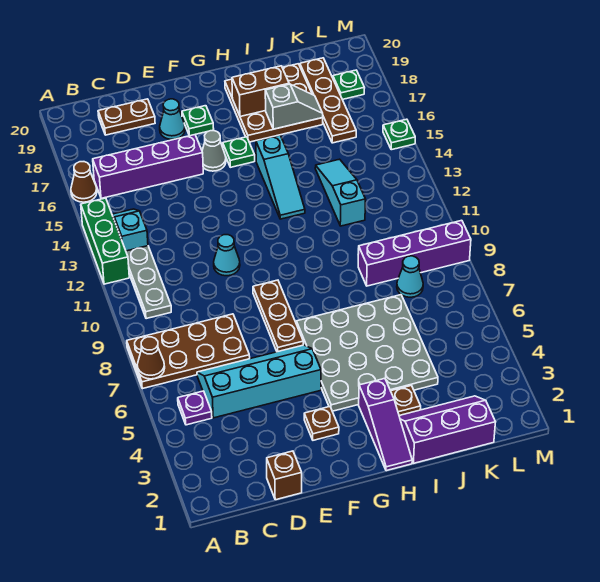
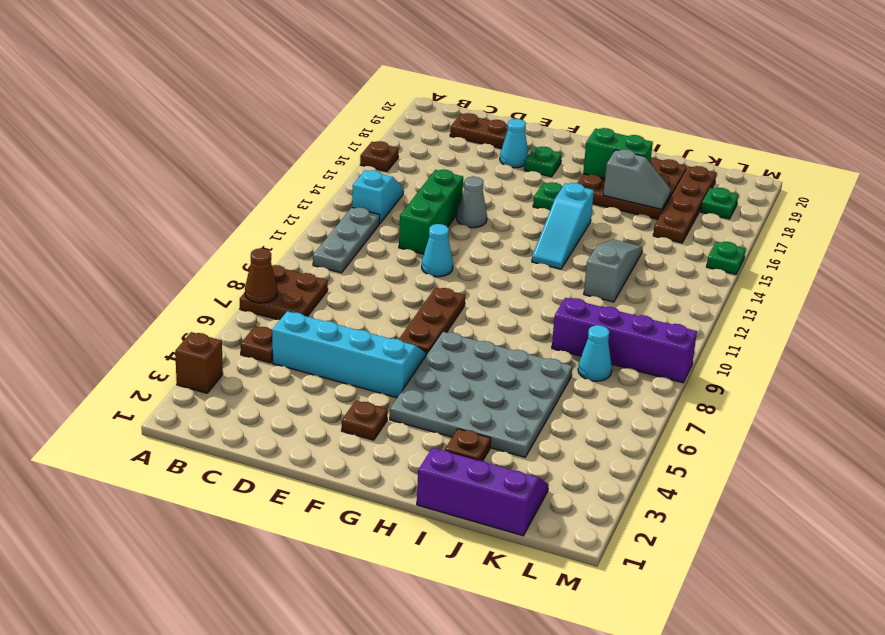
brown 2x4 plate [127,314,250,389] -> brown 2x2 plate [240,265,328,320]
green 1x3 brick [81,198,129,284] -> green 1x3 brick moved to [399,170,463,254]
brown 1x1 cone [71,162,97,202] -> brown 1x1 plate [360,141,399,172]
purple 1x1 plate [178,391,212,425] -> brown 1x1 plate [240,326,273,363]
purple 1x4 brick [93,135,203,198] -> none
brown 1x1 brick [267,451,302,500] -> brown 1x1 brick moved to [175,332,223,393]
grey 1x1 cone [202,131,226,171] -> grey 1x1 cone moved to [457,177,487,228]
purple 1x3 slope [359,378,412,471] -> none
brown 1x2 brick [232,66,289,117] -> green 1x2 brick [583,128,653,179]
cyan 1x3 slope [315,159,366,226] -> grey 1x3 slope [584,240,643,302]

